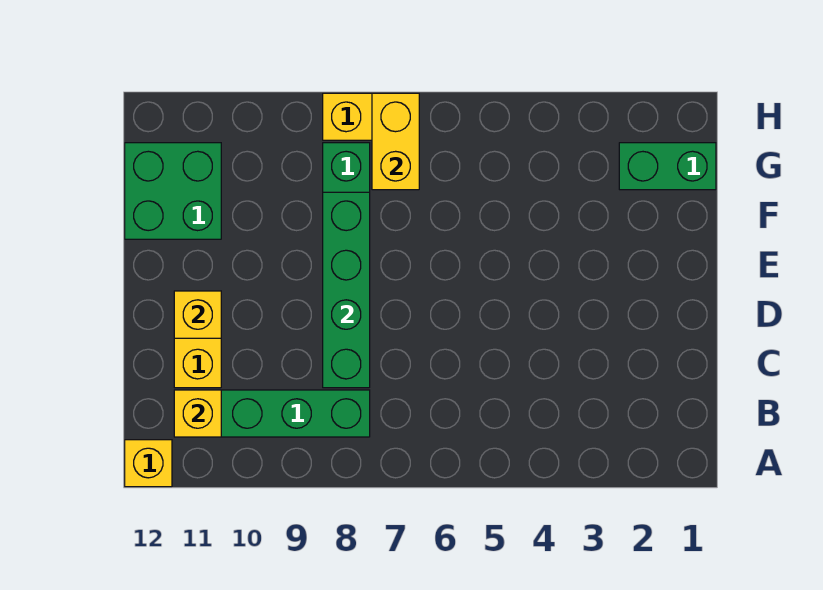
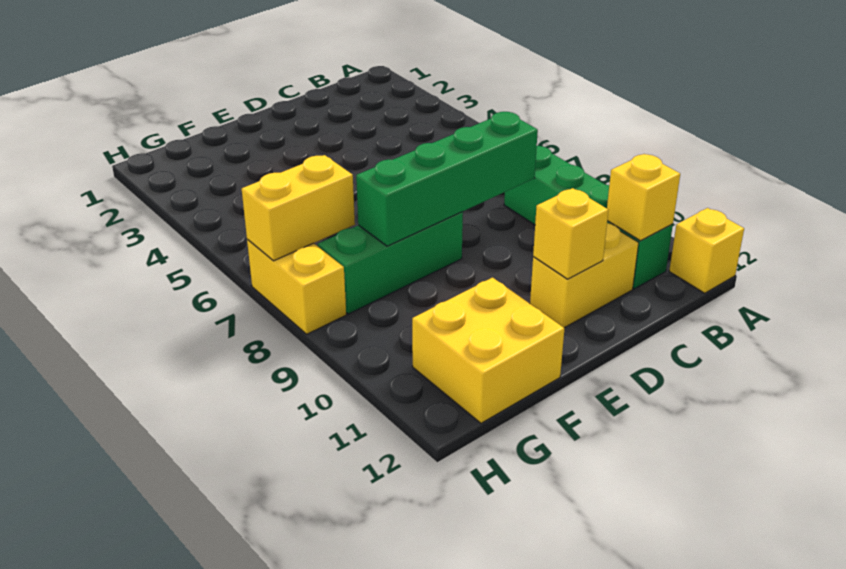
green 2x2 brick [125,143,221,239] -> yellow 2x2 brick [412,278,564,423]
green 1x2 brick [619,143,716,190] -> none

